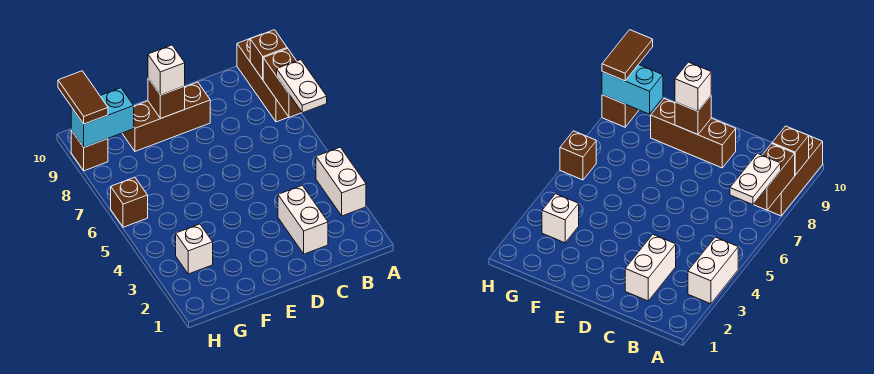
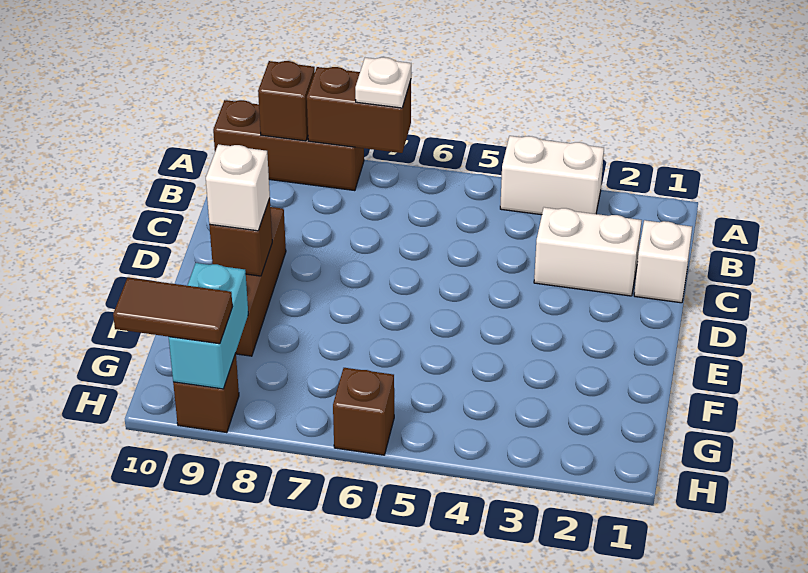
white 1x2 plate [277,60,327,113] -> white 1x1 plate [355,57,411,108]
white 1x1 brick [176,224,213,274] -> white 1x1 brick moved to [634,220,692,303]

